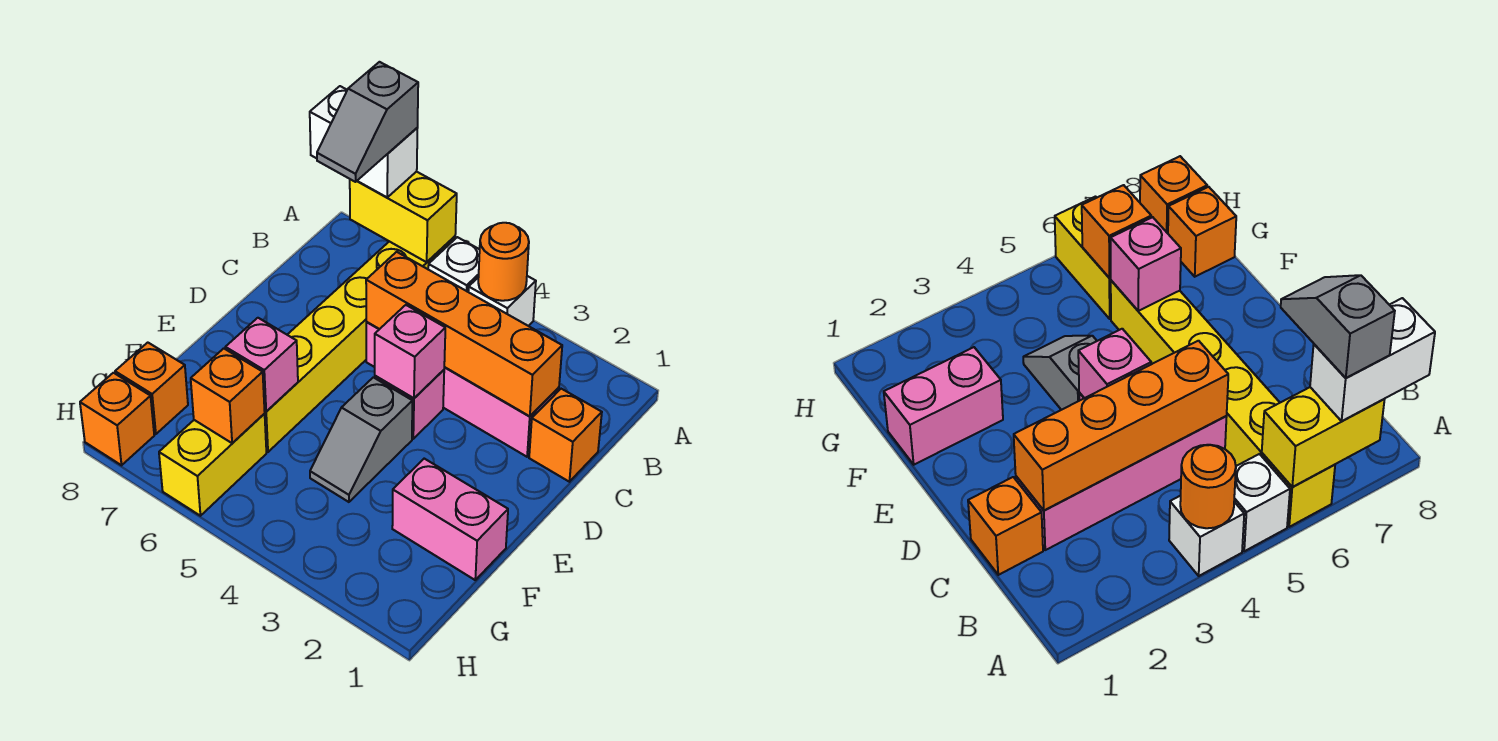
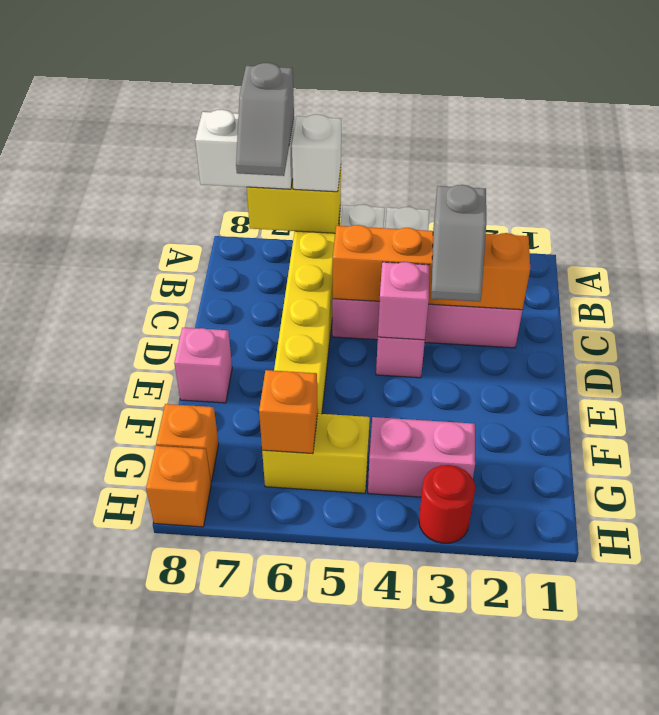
orange 1x1 round brick [478,223,529,301] -> none
none -> white 1x1 brick [292,114,341,192]
orange 1x1 brick [529,389,602,482] -> none
grey 1x2 slope [310,377,412,502] -> grey 1x2 slope moved to [431,185,486,302]
pink 1x2 brick [392,459,508,580] -> pink 1x2 brick moved to [368,417,475,497]
pink 1x1 brick [225,318,298,411] -> pink 1x1 brick moved to [174,328,232,403]
yellow 1x2 brick [159,414,266,516] -> yellow 1x2 brick turned to [262,414,370,493]
none -> red 1x1 round brick [419,465,475,544]

